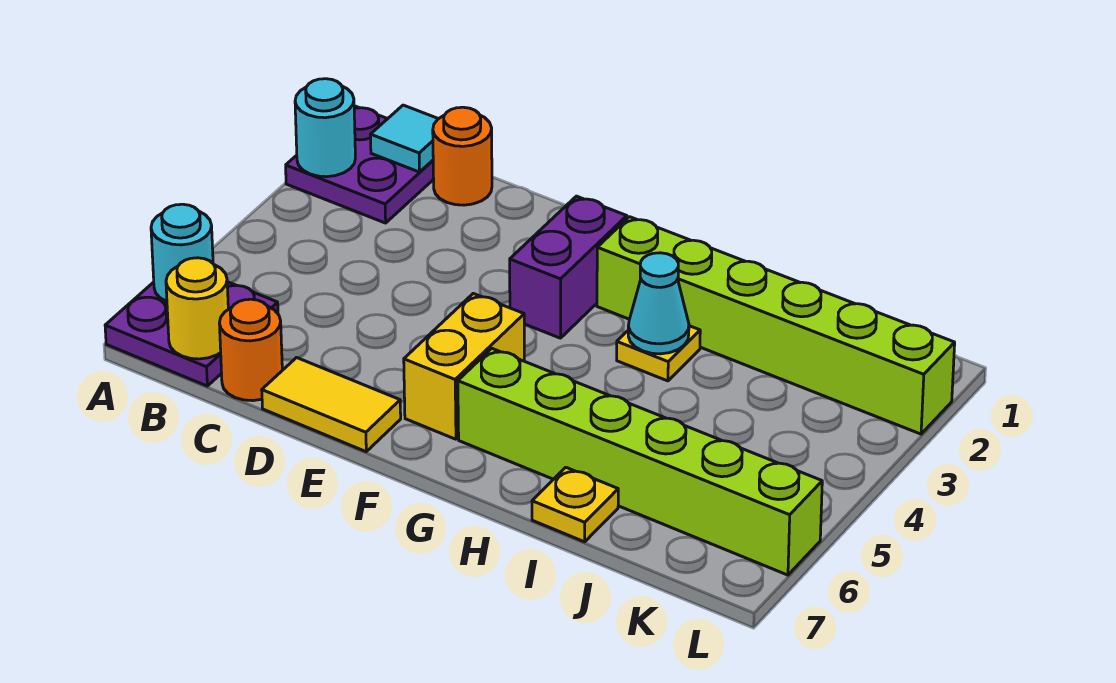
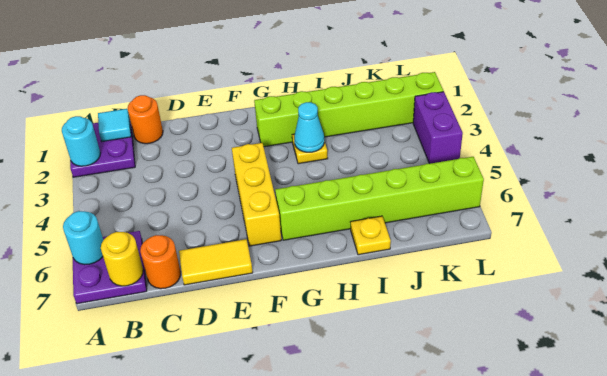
purple 1x2 brick [510,196,627,338] -> purple 1x2 brick moved to [413,92,463,164]
yellow 1x2 brick [404,294,524,439] -> yellow 1x3 brick [232,143,281,246]

